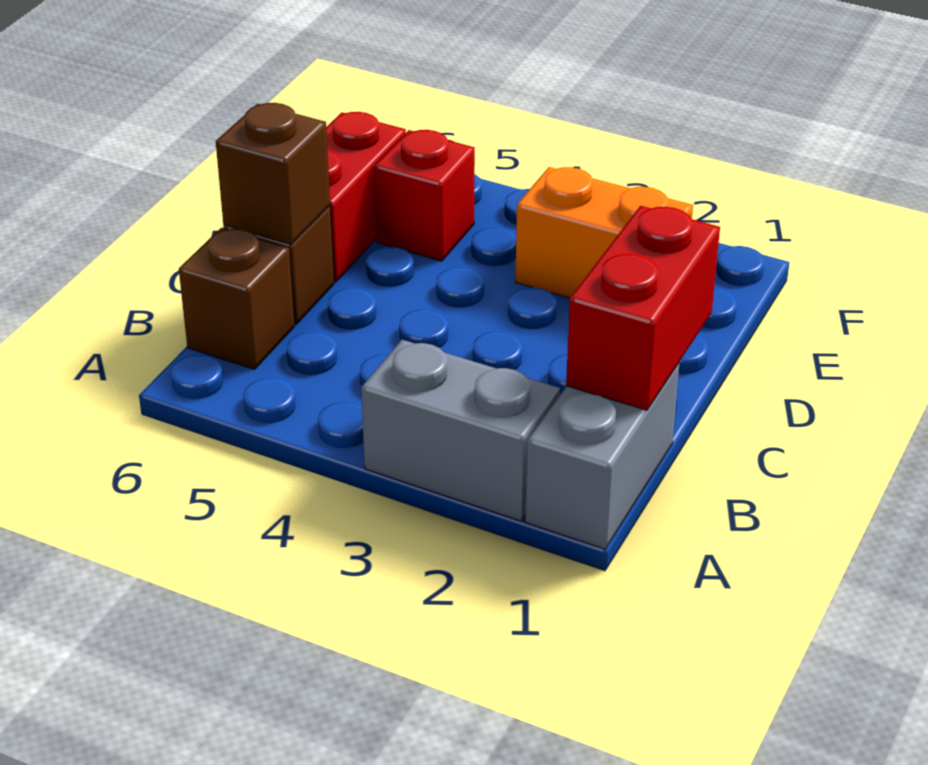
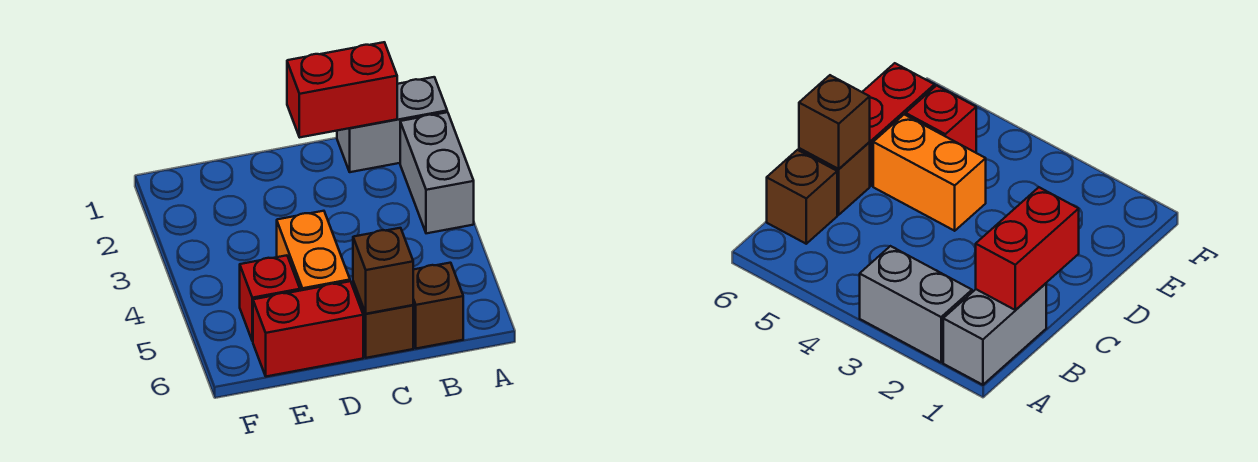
orange 1x2 brick [515,167,693,298] -> orange 1x2 brick moved to [277,211,350,291]

